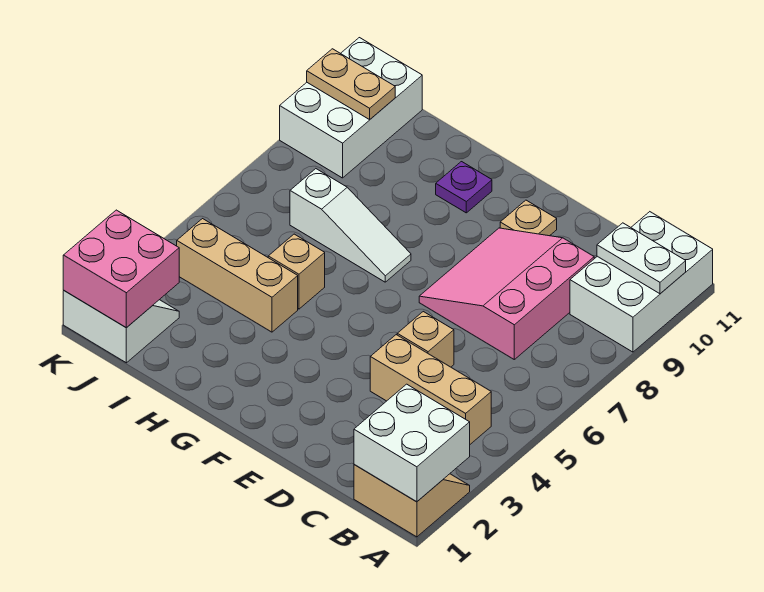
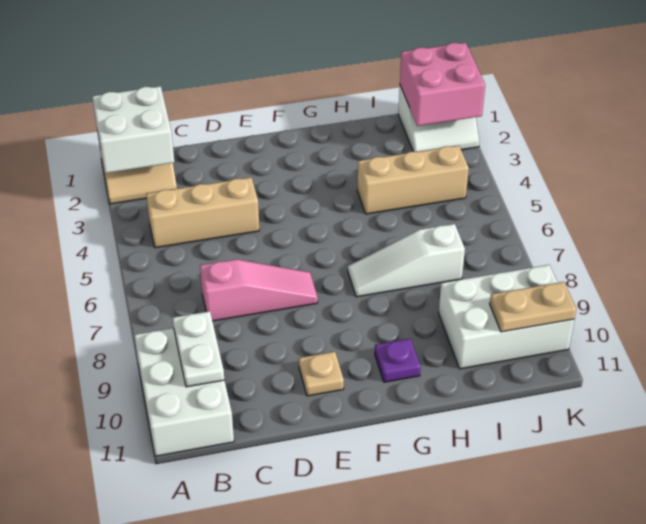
white 1x2 plate [597,223,686,294] -> white 1x2 plate turned to [173,311,224,387]
pink 3x3 slope [419,228,594,359] -> pink 1x3 slope [200,259,318,321]
tan 1x1 brick [397,312,454,367] -> none
tan 1x1 brick [268,234,325,309] -> none
white 2x3 brick [280,38,422,178] -> white 2x3 brick turned to [439,265,574,369]

